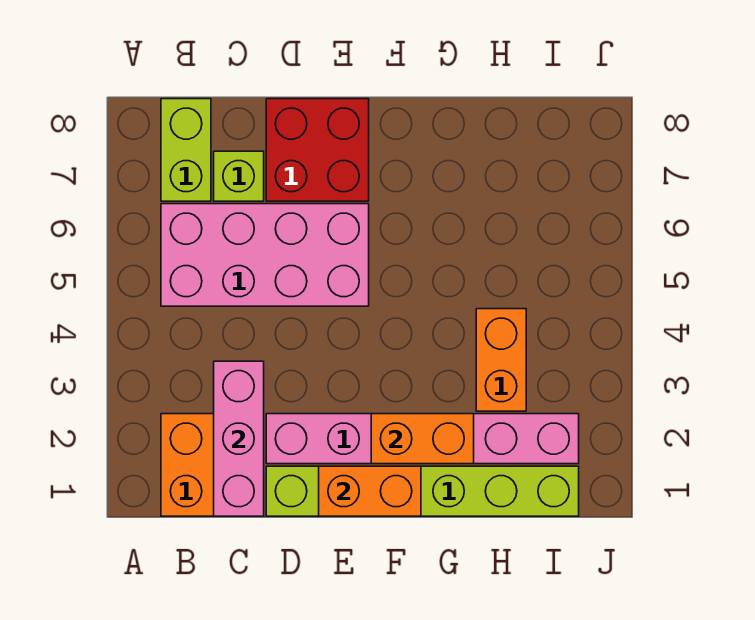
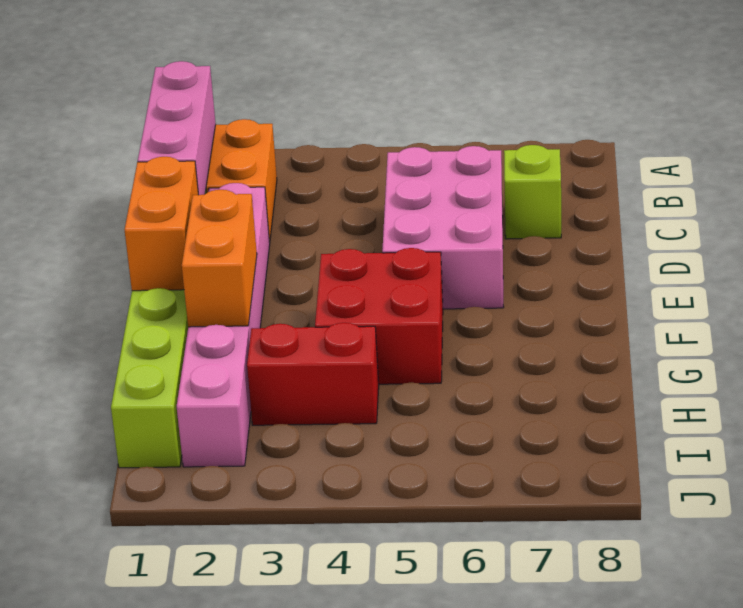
pink 2x4 brick [161,204,369,306] -> pink 2x3 brick [382,146,504,309]
lime 1x2 brick [161,99,211,201] -> none
pink 1x3 brick [214,361,264,516] -> pink 1x3 brick turned to [138,61,216,195]
red 2x2 brick [266,99,369,201] -> red 2x2 brick moved to [315,248,443,384]
orange 1x2 brick [476,309,526,411] -> red 1x2 brick [247,323,379,425]

